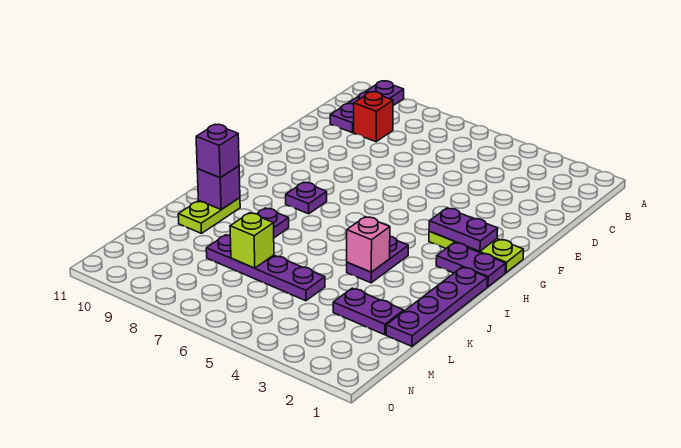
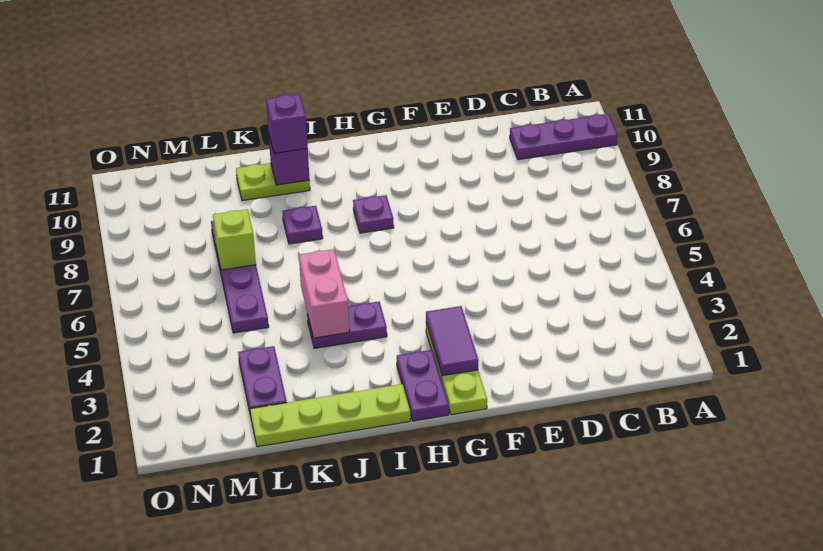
red 1x1 brick [354,92,393,142] -> none
purple 1x2 plate [429,208,498,251] -> purple 1x2 tile [426,306,479,376]
purple 1x4 plate [386,267,487,346] -> lime 1x4 plate [250,384,410,447]
pink 1x1 brick [347,217,390,272] -> pink 1x2 brick [299,249,349,338]

